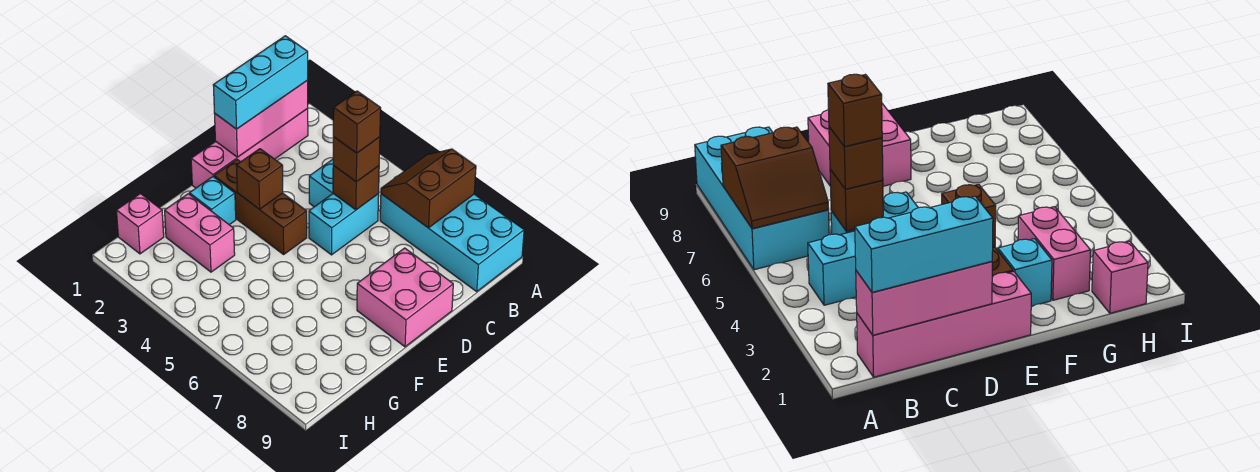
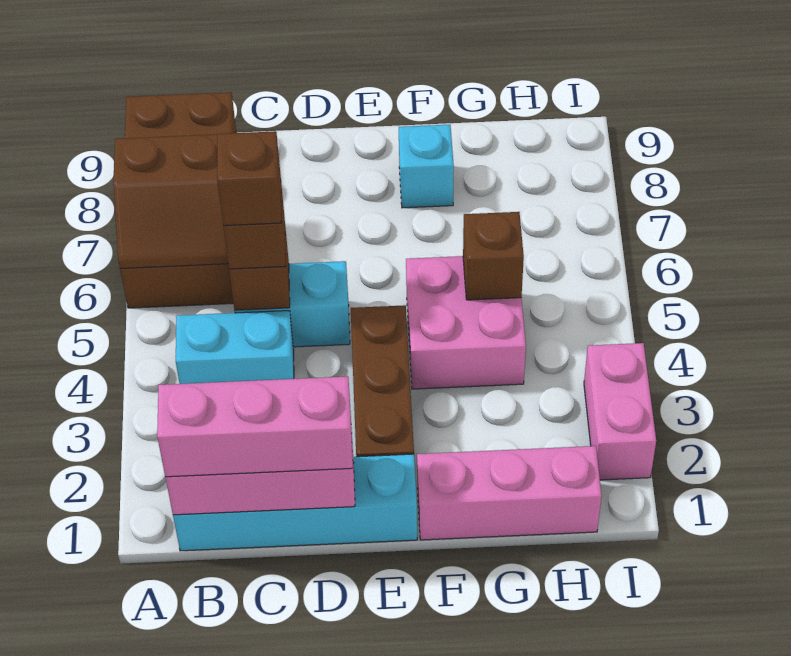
cyan 2x4 brick [380,194,524,291] -> brown 2x4 brick [120,92,236,308]
pink 1x4 brick [191,109,308,188] -> cyan 1x4 brick [173,454,417,551]
cyan 1x3 brick [213,36,308,129] -> pink 1x3 brick [157,376,353,477]
pink 2x2 brick [357,248,453,347] -> pink 2x2 brick moved to [406,256,526,389]
brown 1x1 brick [236,149,283,209] -> brown 1x1 brick moved to [463,212,524,300]
cyan 1x1 brick [189,177,236,225] -> cyan 1x1 brick moved to [399,125,454,208]
pink 1x2 brick [165,194,235,272] -> pink 1x2 brick moved to [584,343,656,480]
pink 1x1 brick [116,193,164,254] -> pink 1x3 brick [417,446,602,540]

